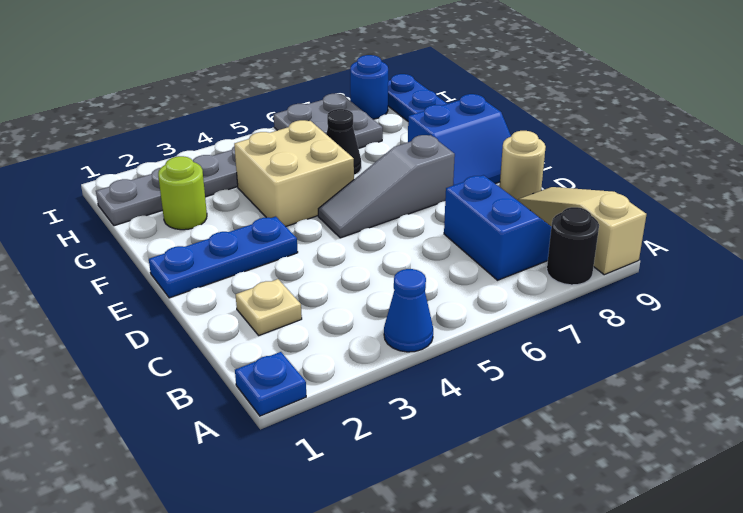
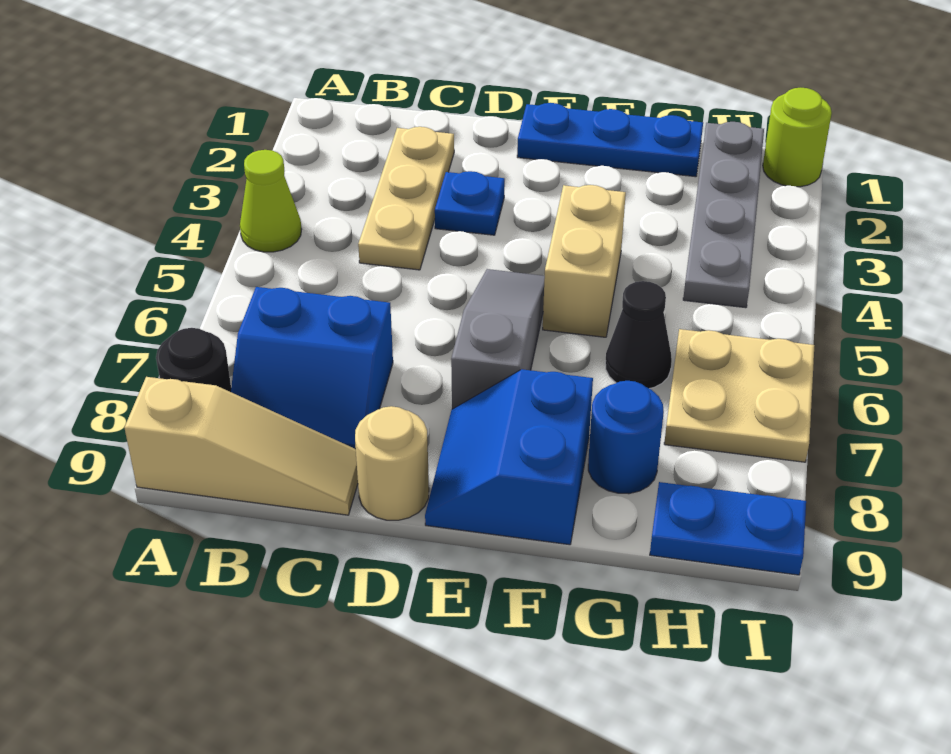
blue 1x1 plate [235,352,306,416] -> blue 1x1 plate moved to [435,171,505,235]
blue 1x1 cone [384,269,433,352] -> lime 1x1 cone [240,150,302,252]
tan 1x1 plate [236,279,302,335] -> tan 1x3 plate [358,127,454,270]
blue 1x3 plate [149,216,298,298] -> blue 1x3 plate turned to [517,103,703,177]
tan 2x2 brick [234,120,354,226] -> tan 1x2 brick [543,185,626,337]
lime 1x1 round brick [158,156,207,230] -> lime 1x1 round brick moved to [763,88,832,187]
grey 2x2 plate [274,93,383,148] -> tan 2x2 plate [664,329,814,462]
blue 1x1 round brick [350,55,388,119] -> blue 1x1 round brick moved to [588,381,664,494]

